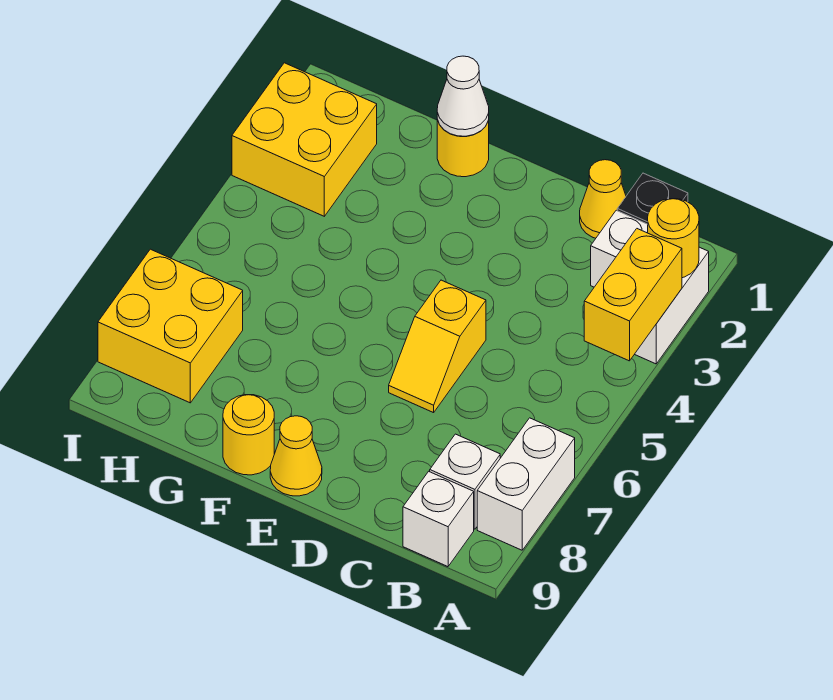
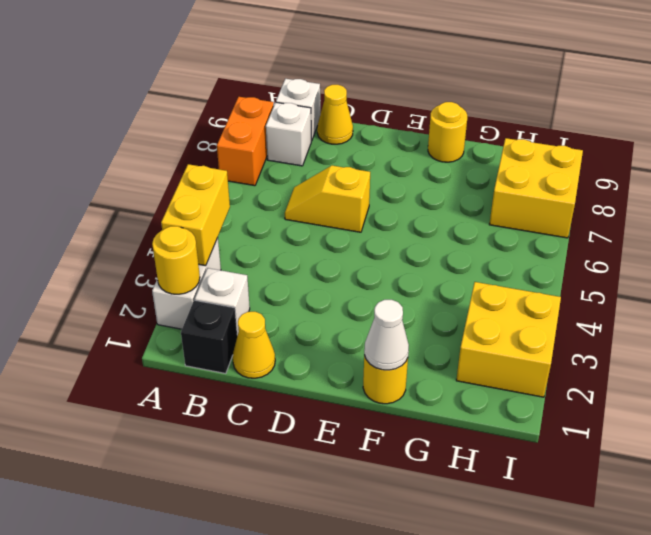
white 1x2 brick [477,418,575,550] -> orange 1x2 brick [217,97,274,186]
yellow 1x2 slope [389,280,486,413] -> yellow 1x2 slope turned to [285,166,370,232]
yellow 1x1 cone [270,416,322,496] -> yellow 1x1 cone moved to [317,85,353,144]

